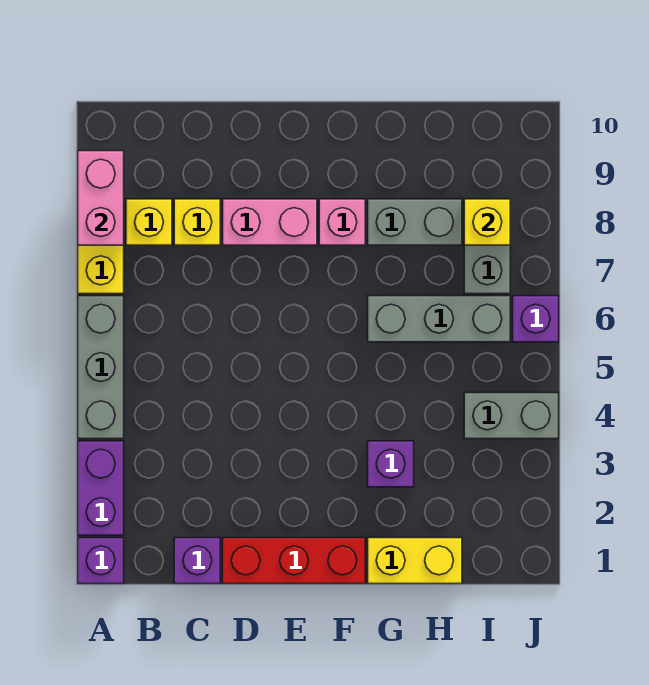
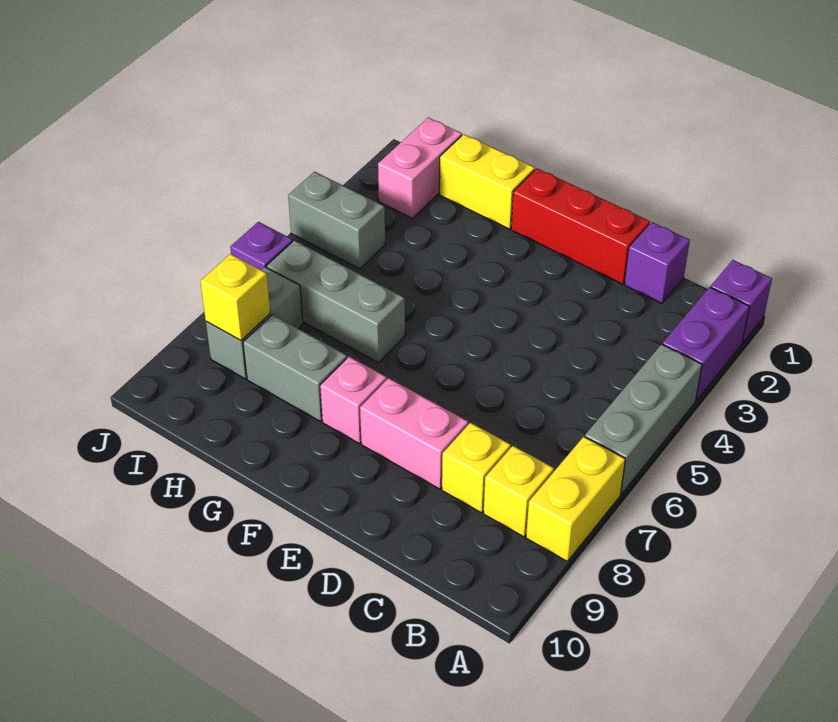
pink 1x2 brick [78,151,124,245] -> pink 1x2 brick moved to [378,118,462,218]
purple 1x1 brick [368,441,414,487] -> none

